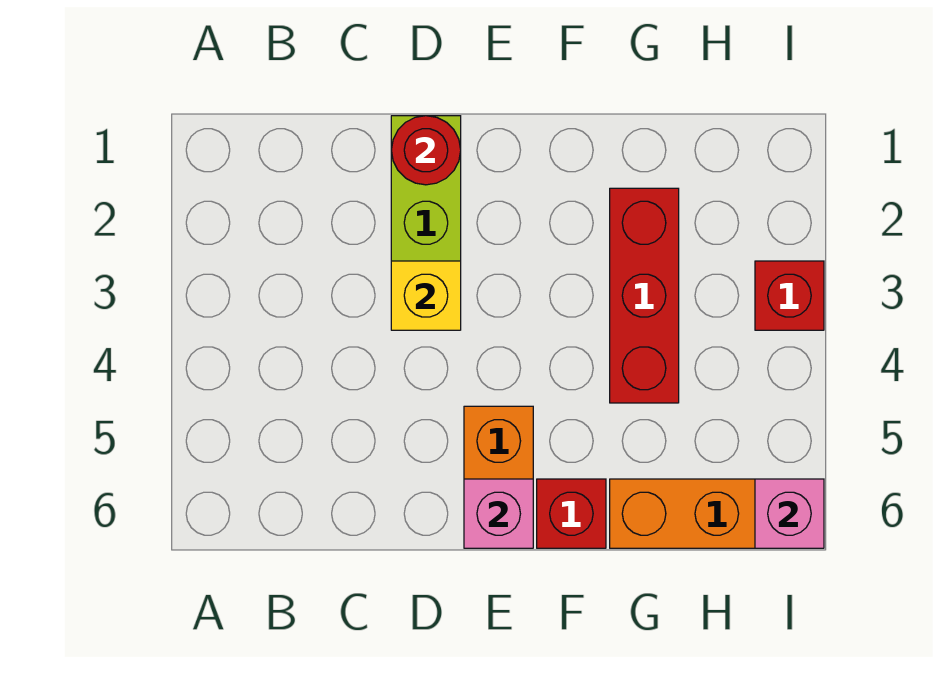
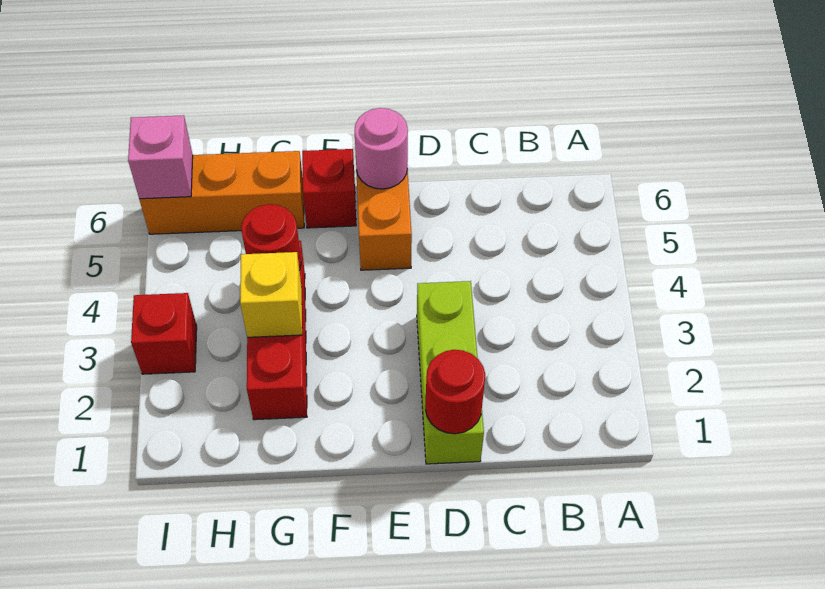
yellow 1x1 brick [391,261,461,330] -> yellow 1x1 brick moved to [240,252,302,337]
pink 1x1 brick [464,479,533,548] -> pink 1x1 round brick [354,108,408,189]
none -> red 1x1 round brick [241,204,301,270]

